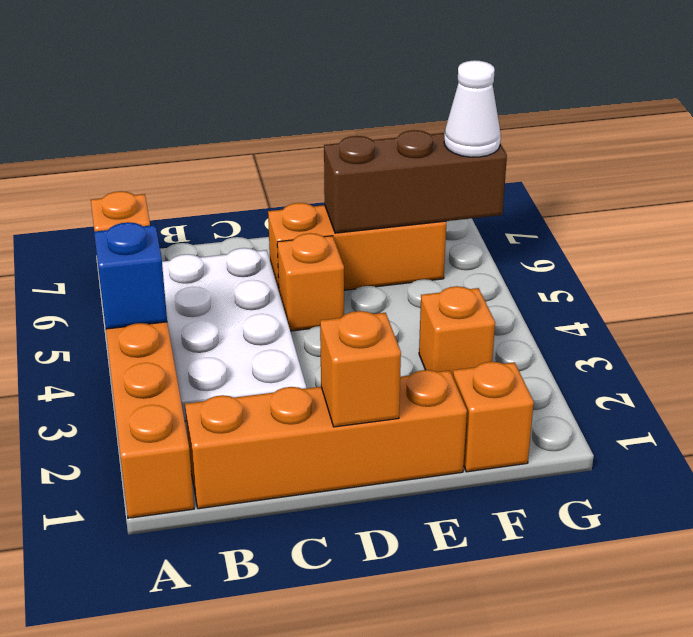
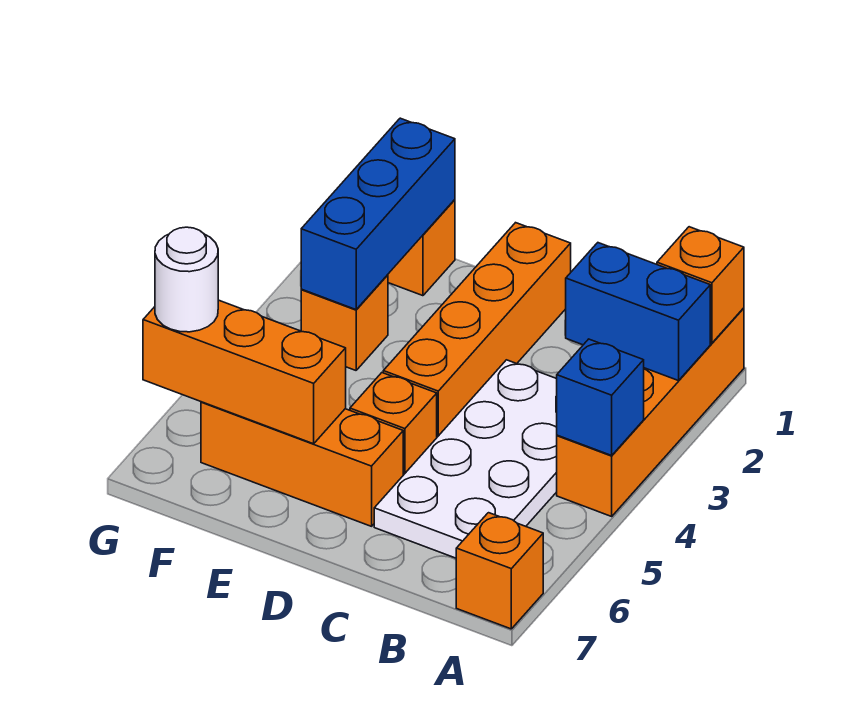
none -> blue 1x2 brick [566,243,710,381]
orange 1x4 brick [185,370,467,509] -> orange 1x4 brick turned to [383,223,571,437]
orange 1x1 brick [320,311,401,427] -> orange 1x1 brick moved to [657,227,744,343]
brown 1x3 brick [324,130,507,233] -> orange 1x3 brick [143,300,346,444]
none -> blue 1x3 brick [301,118,455,310]
white 1x1 cone [444,60,501,157] -> white 1x1 round brick [155,227,218,332]

